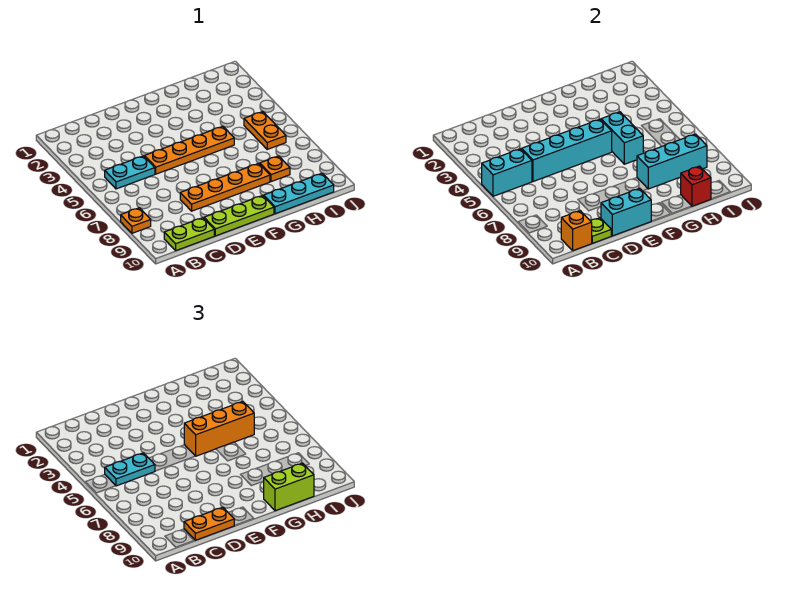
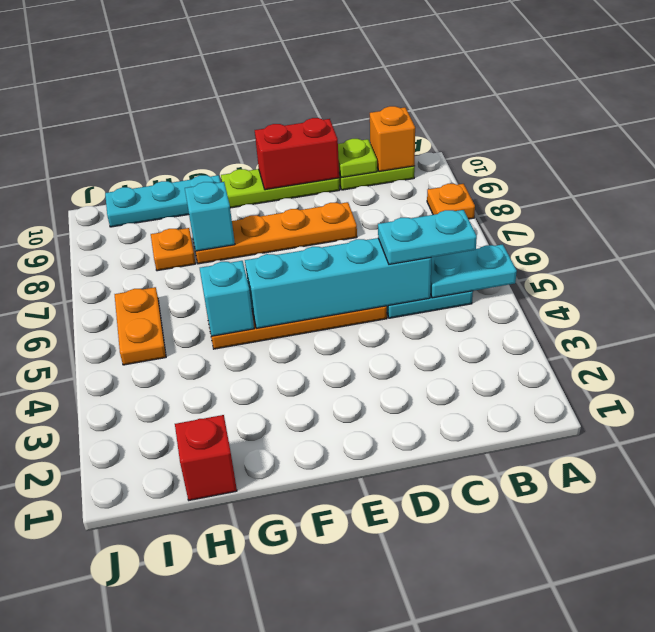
cyan 1x2 brick [482,149,532,196] -> cyan 1x2 plate [430,244,517,298]
orange 1x2 plate [184,507,235,540] -> none
cyan 1x2 brick [601,188,651,236] -> red 1x2 brick [255,118,339,190]
orange 1x3 brick [184,401,254,456] -> none
cyan 1x2 brick [601,112,643,164] -> cyan 1x1 brick [200,261,254,336]
cyan 1x3 brick [637,134,707,189] -> cyan 1x1 brick [185,182,235,251]
lime 1x2 brick [264,463,314,511] -> none
red 1x1 brick [681,166,711,206] -> red 1x1 brick moved to [175,415,237,500]

